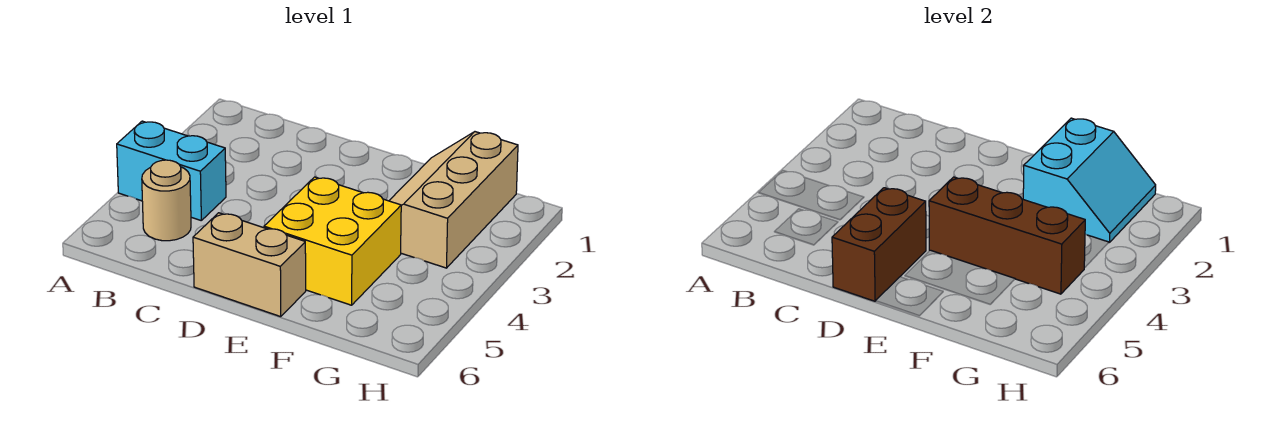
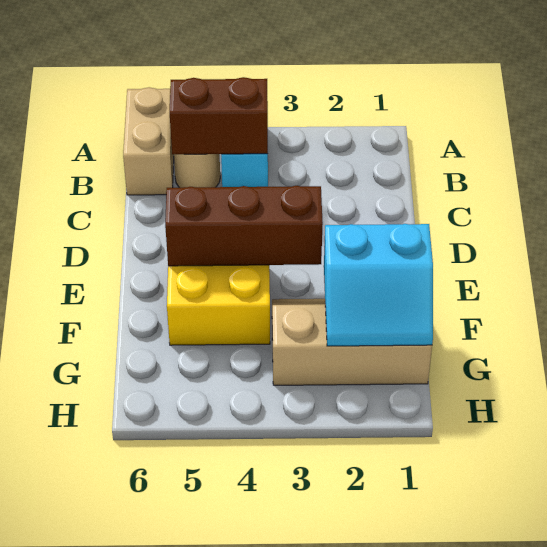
brown 1x2 brick [832,188,926,301] -> brown 1x2 brick moved to [170,77,268,154]
tan 1x2 brick [193,213,306,317] -> tan 1x2 brick moved to [123,87,174,195]
brown 1x3 brick [929,177,1085,294] -> brown 1x3 brick turned to [165,186,323,266]

